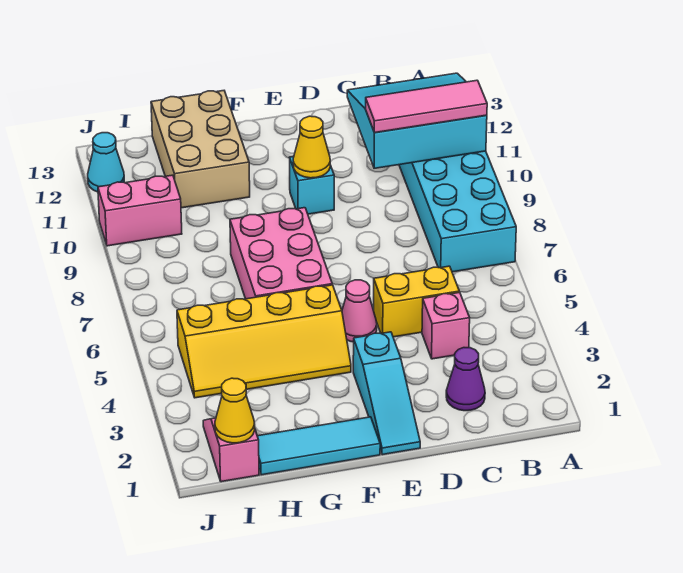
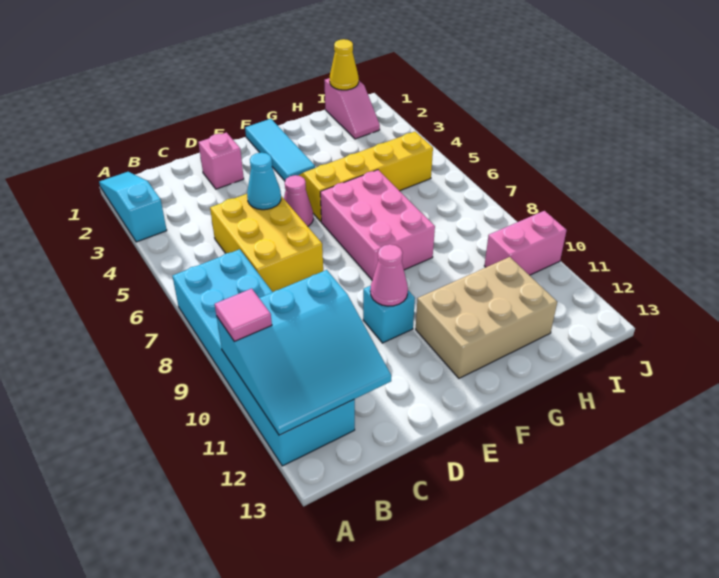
pink 1x3 tile [366,80,487,133] -> pink 1x1 tile [215,289,272,341]
purple 1x1 cone [446,348,485,411] -> none
pink 1x1 brick [422,292,470,359] -> pink 1x1 brick moved to [198,133,244,189]
yellow 1x2 brick [374,266,459,337] -> yellow 2x3 brick [210,194,323,292]
cyan 1x3 slope [353,332,420,455] -> cyan 1x3 slope moved to [99,172,167,242]
yellow 1x1 cone [293,116,330,178] -> pink 1x1 cone [370,244,408,306]
cyan 1x3 tile [257,417,380,475] -> cyan 1x3 tile turned to [245,119,315,181]
tan 2x3 brick [151,91,250,208] -> tan 2x3 brick turned to [416,257,557,378]
cyan 1x1 cone [88,133,124,192] -> cyan 1x1 cone moved to [247,153,281,210]

